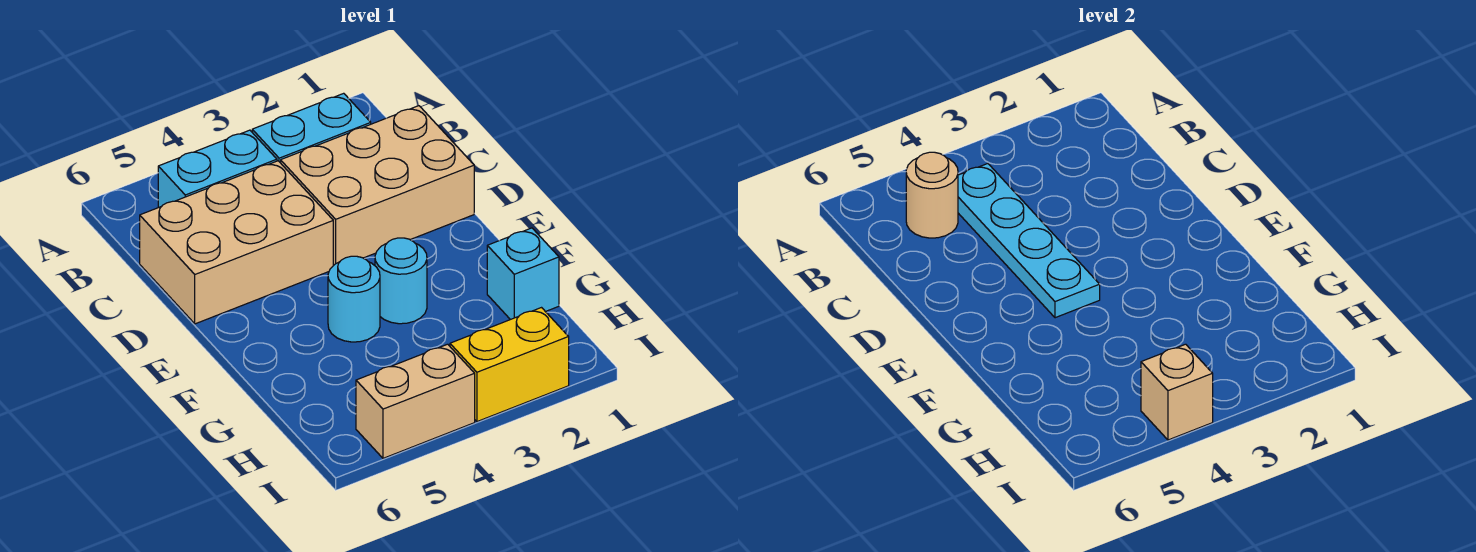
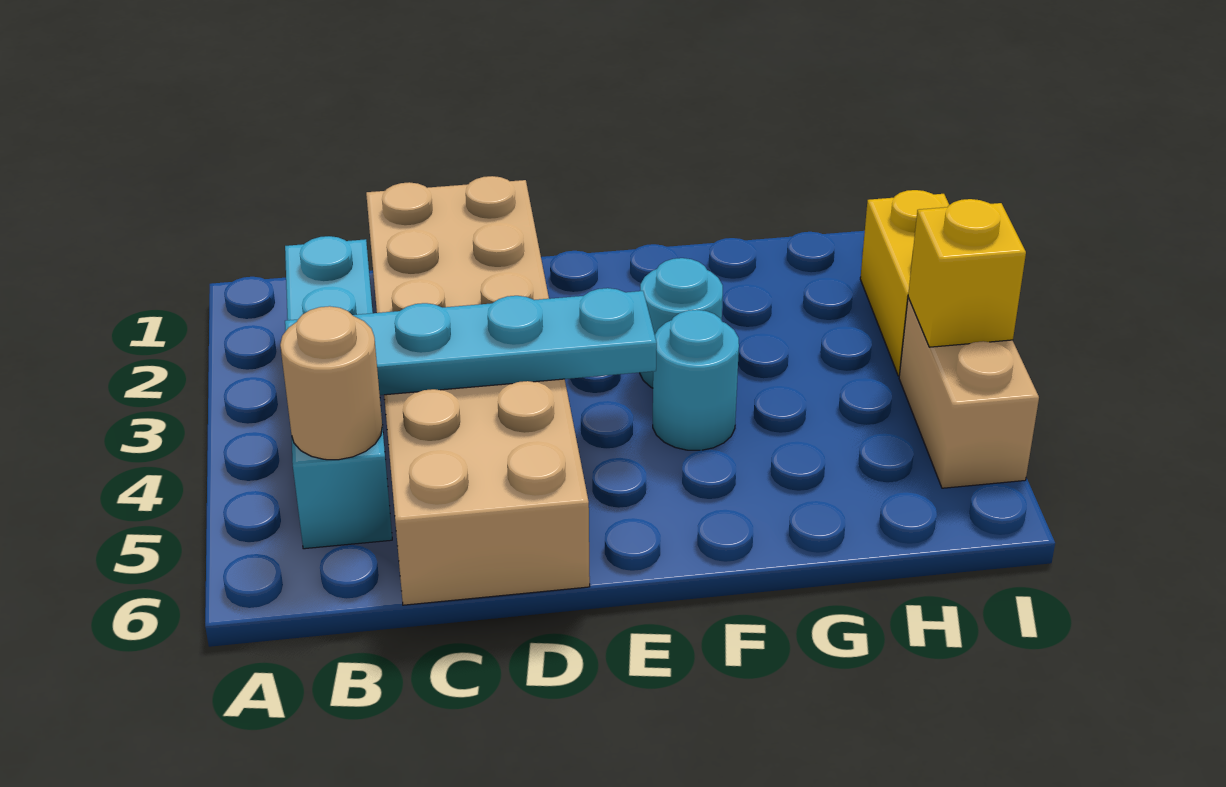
cyan 1x1 brick [487,228,559,320] -> none
tan 1x1 brick [1141,344,1213,440] -> yellow 1x1 brick [908,199,1026,347]

